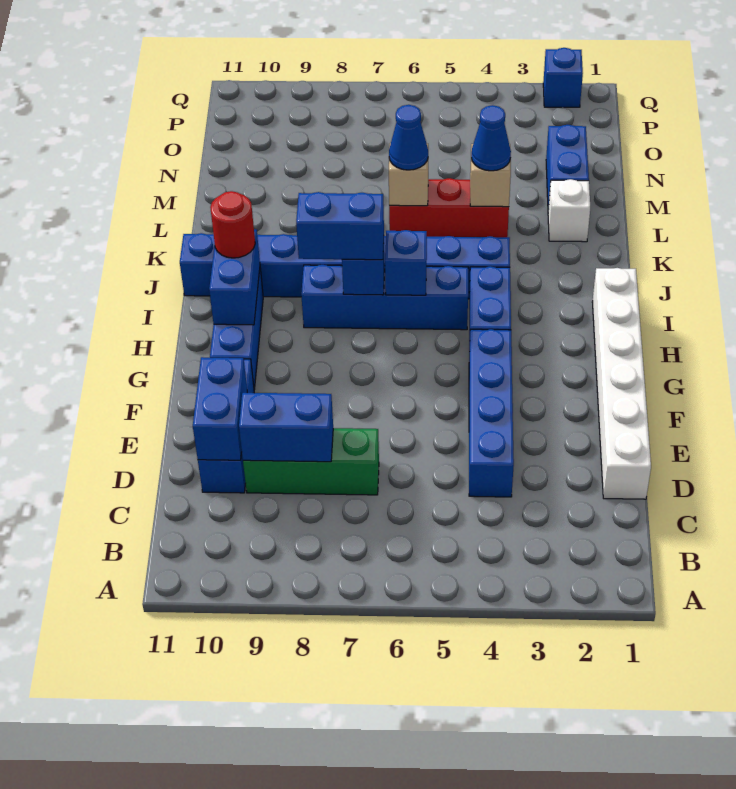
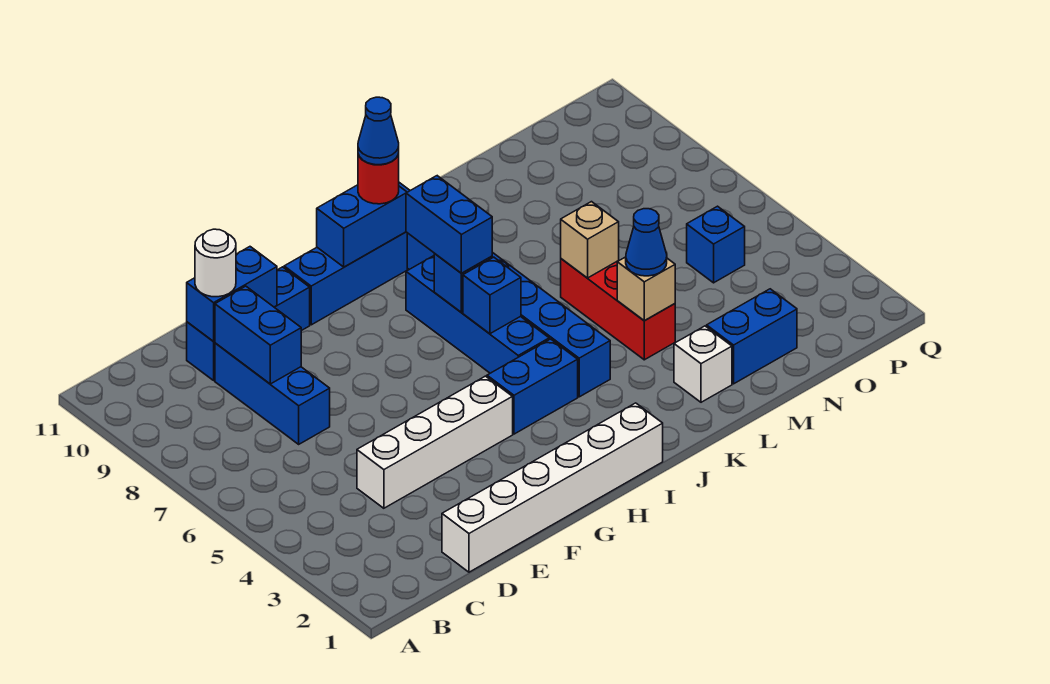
blue 1x4 brick [469,329,514,497] -> white 1x4 brick [357,376,513,508]
green 1x3 brick [243,428,379,495] -> blue 1x3 brick [215,343,330,444]
none -> white 1x1 round brick [195,229,236,297]
blue 1x1 cone [389,105,428,170] -> blue 1x1 cone moved to [358,97,399,165]
blue 1x1 brick [543,48,583,107] -> blue 1x1 brick moved to [687,206,745,283]

